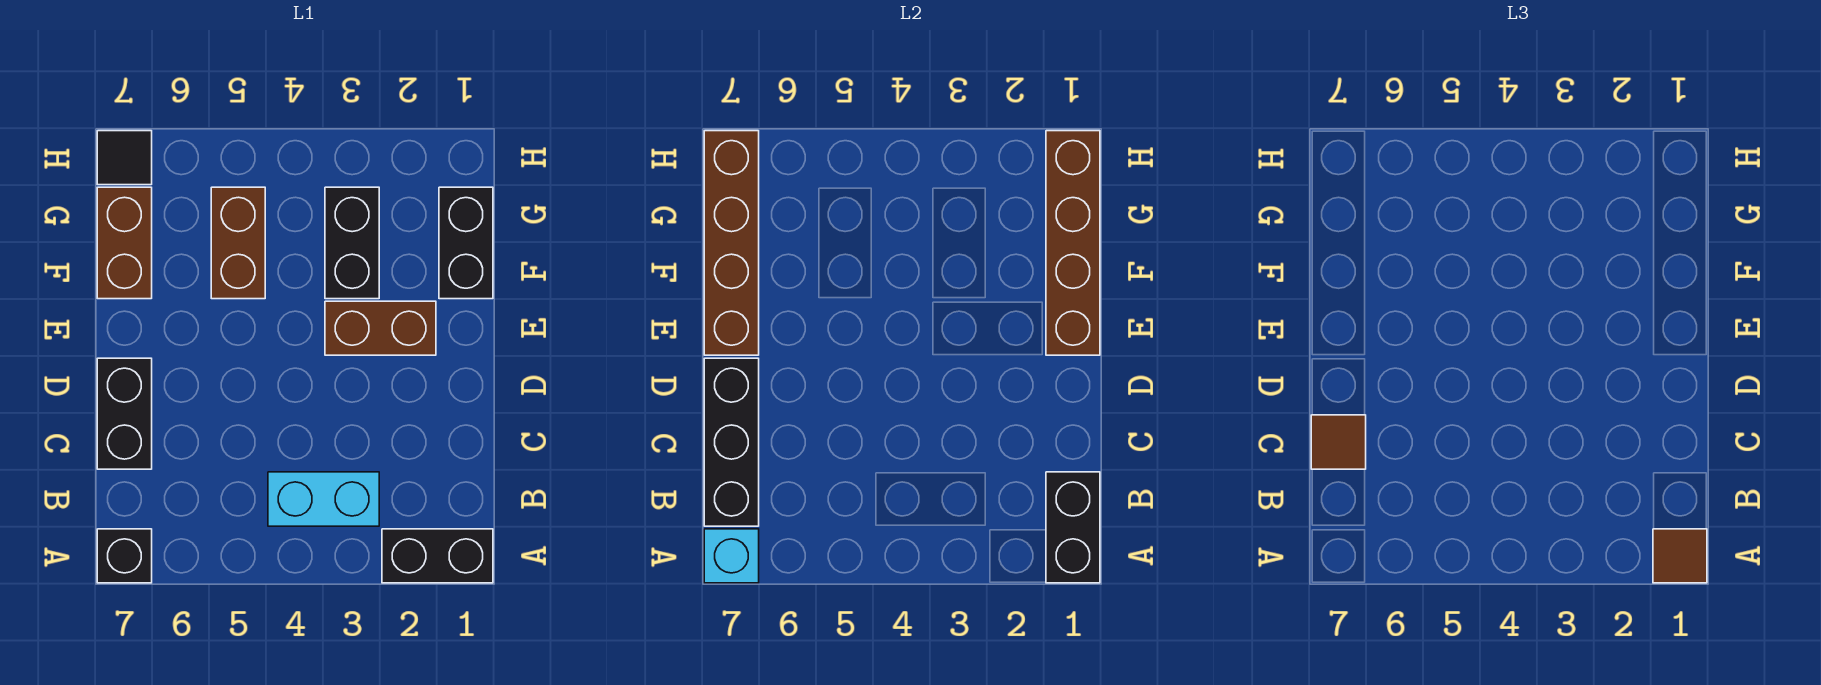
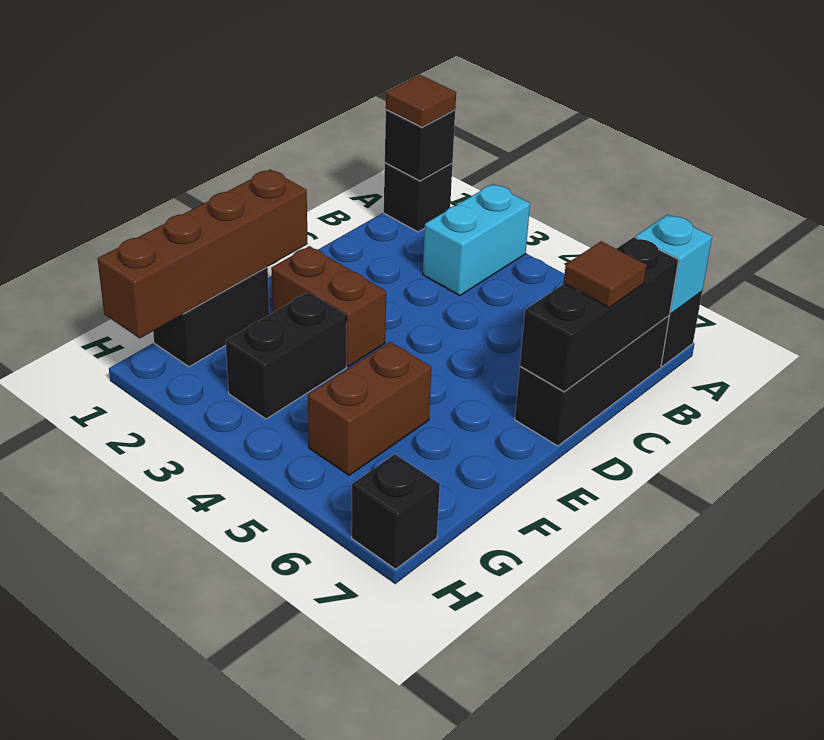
black 1x2 brick [382,529,493,583] -> black 1x1 brick [384,163,452,232]
black 1x2 brick [1046,472,1100,583] -> black 1x1 brick [385,110,455,181]
cyan 1x2 brick [268,472,379,526] -> cyan 1x2 brick turned to [423,184,530,296]
black 1x2 brick [97,358,152,469] -> black 1x3 brick [515,316,669,446]
brown 1x4 brick [704,131,759,355] -> none
brown 1x2 brick [97,187,152,299] -> none
black 1x1 tile [97,131,152,185] -> black 1x1 brick [352,454,440,569]

